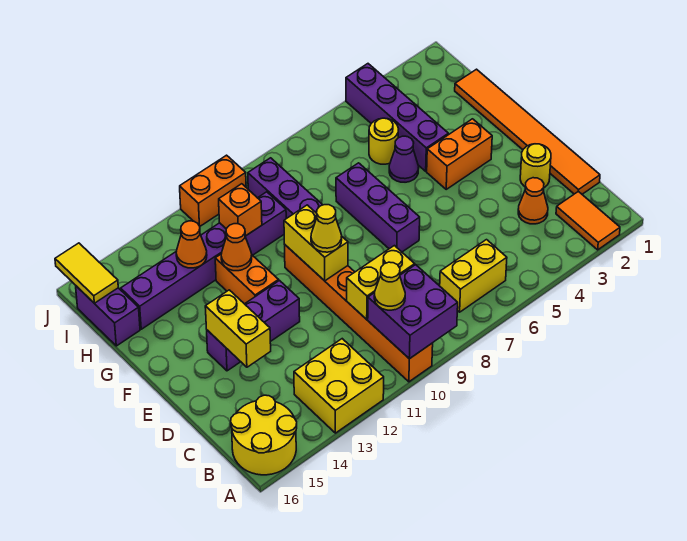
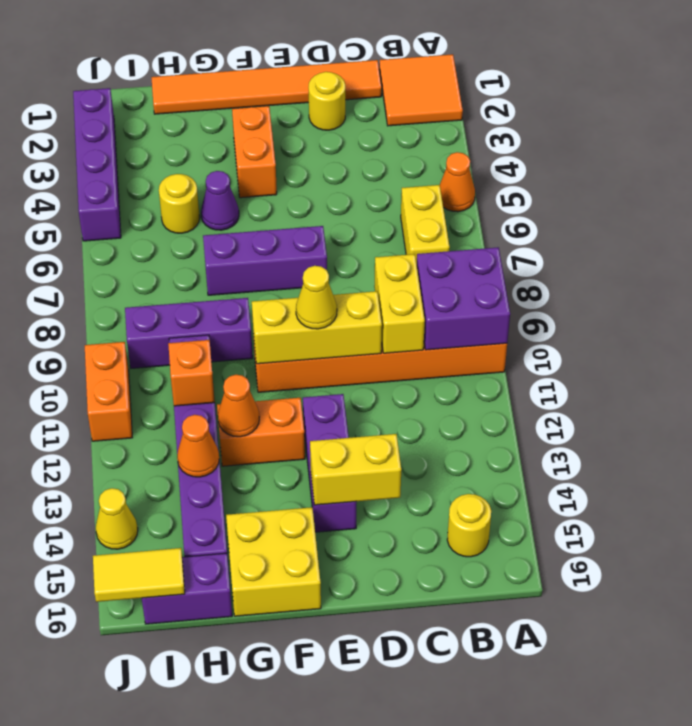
orange 1x2 tile [556,191,620,250] -> orange 2x2 tile [379,54,463,126]
yellow 2x2 brick [294,339,384,433] -> yellow 2x2 brick moved to [226,507,321,616]
yellow 2x2 round brick [231,395,297,475] -> yellow 1x1 round brick [447,494,491,557]
yellow 1x1 cone [374,262,405,310] -> yellow 1x1 cone moved to [96,488,138,549]
orange 1x1 cone [518,178,548,224] -> orange 1x1 cone moved to [440,152,475,212]
yellow 1x2 brick [284,205,348,281] -> yellow 1x3 brick [252,291,382,364]
purple 1x4 brick [346,64,448,171] -> purple 1x4 brick turned to [73,88,121,241]

